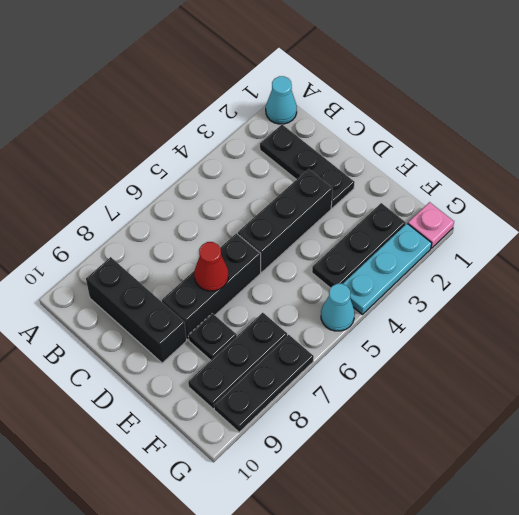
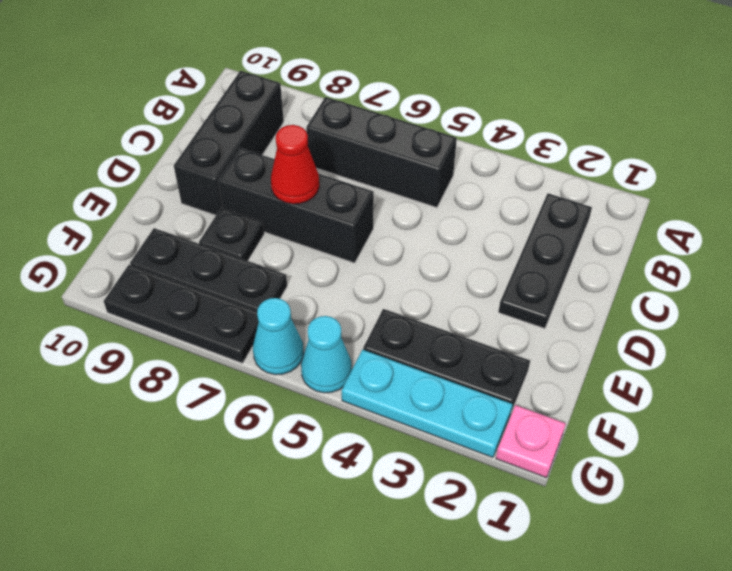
cyan 1x1 cone [266,76,297,124] -> cyan 1x1 cone moved to [253,298,304,375]
black 1x3 brick [238,169,333,272] -> black 1x3 brick moved to [306,97,457,207]

